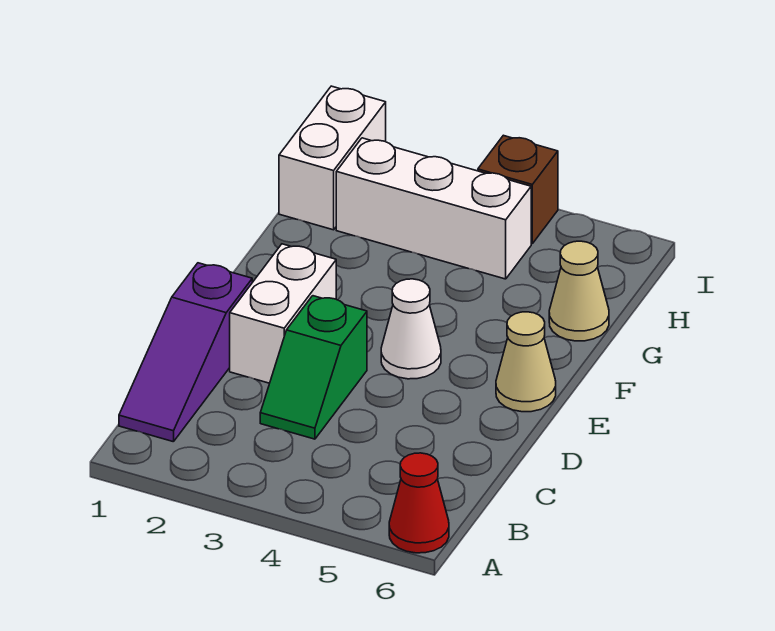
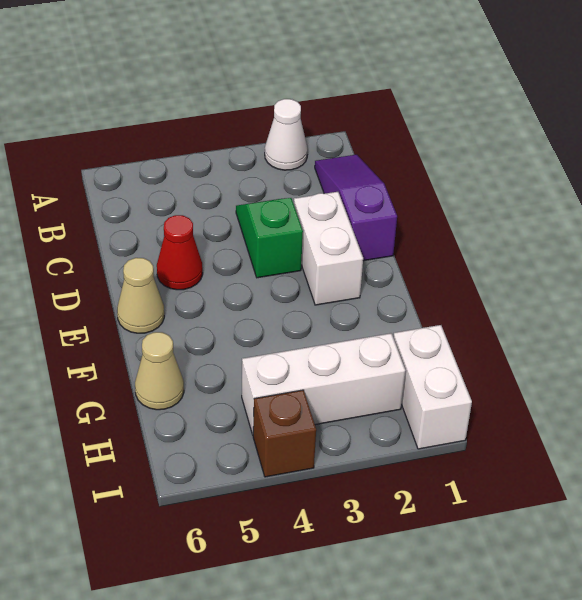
red 1x1 cone [389,453,449,553] -> red 1x1 cone moved to [157,215,203,290]
white 1x1 cone [381,279,441,379] -> white 1x1 cone moved to [265,99,308,170]

